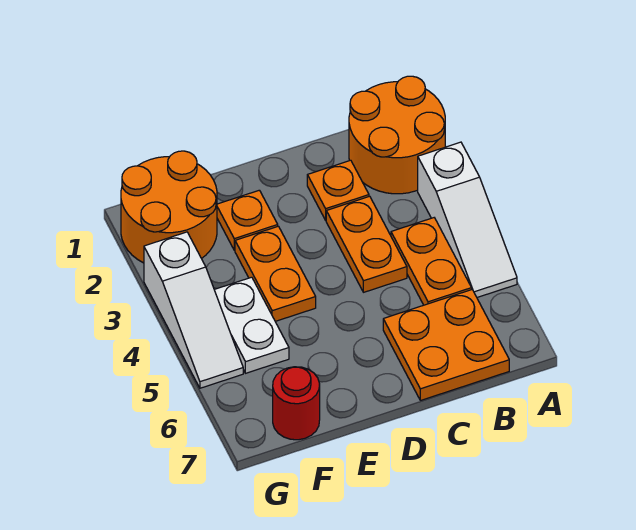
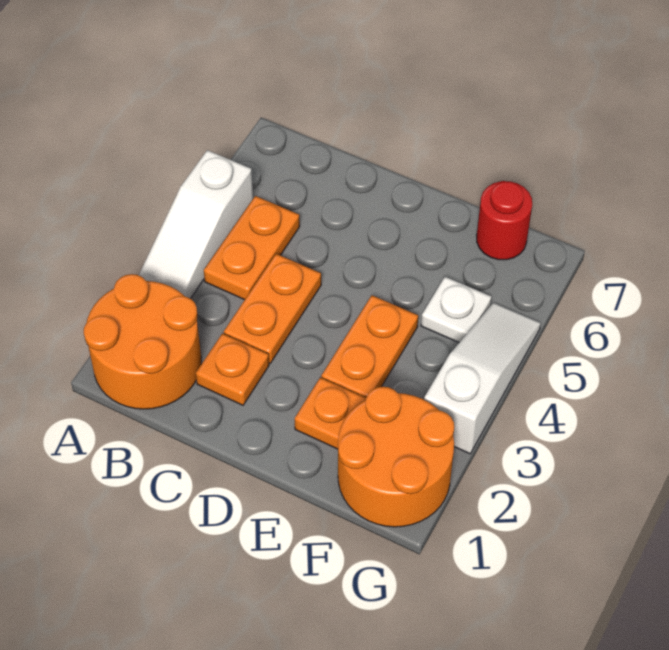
white 1x3 slope [418,142,517,297] -> white 1x3 slope turned to [139,150,253,299]
orange 2x2 plate [383,290,509,400] -> none
white 1x2 plate [214,277,289,373] -> white 1x1 plate [421,277,492,342]

